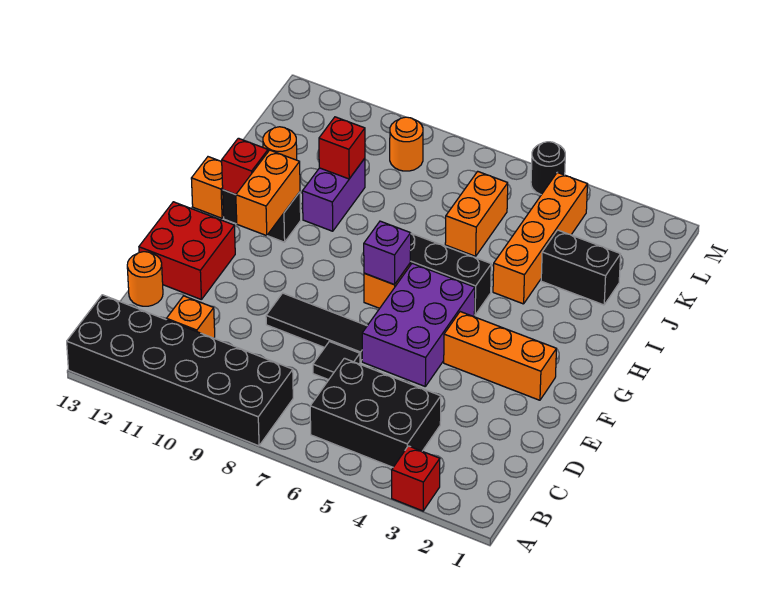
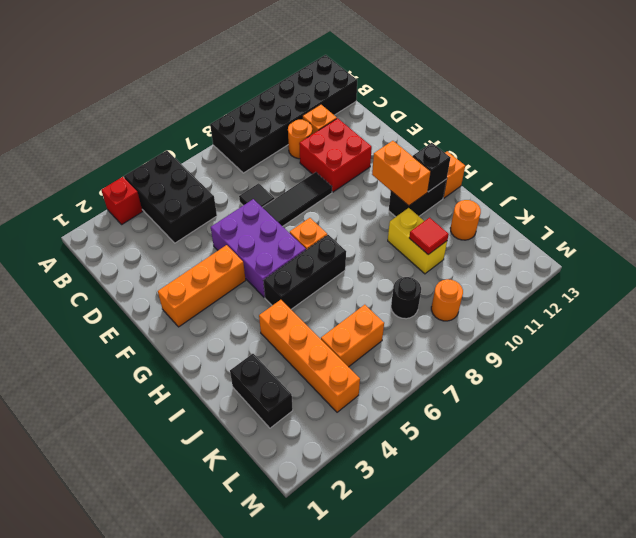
black 2x3 brick [310,358,441,467] -> black 2x3 brick turned to [124,150,217,243]
orange 1x1 round brick [127,252,163,306] -> orange 1x1 round brick moved to [288,120,312,159]
red 2x2 brick [139,202,235,300] -> red 2x2 brick moved to [299,118,372,192]
purple 1x1 brick [364,221,411,285] -> none
red 1x1 brick [222,138,268,194] -> black 1x1 brick [413,143,450,192]
purple 1x2 brick [302,158,365,231] -> yellow 1x2 brick [388,208,447,274]
black 1x2 brick [541,230,621,305] -> black 1x2 brick turned to [230,354,293,428]
orange 1x2 brick [445,171,508,256] -> orange 1x2 brick turned to [321,305,384,367]
red 1x1 brick [319,117,365,179] -> red 1x1 tile [409,218,449,255]
black 1x1 round brick [531,142,565,195] -> black 1x1 round brick moved to [391,277,421,319]

